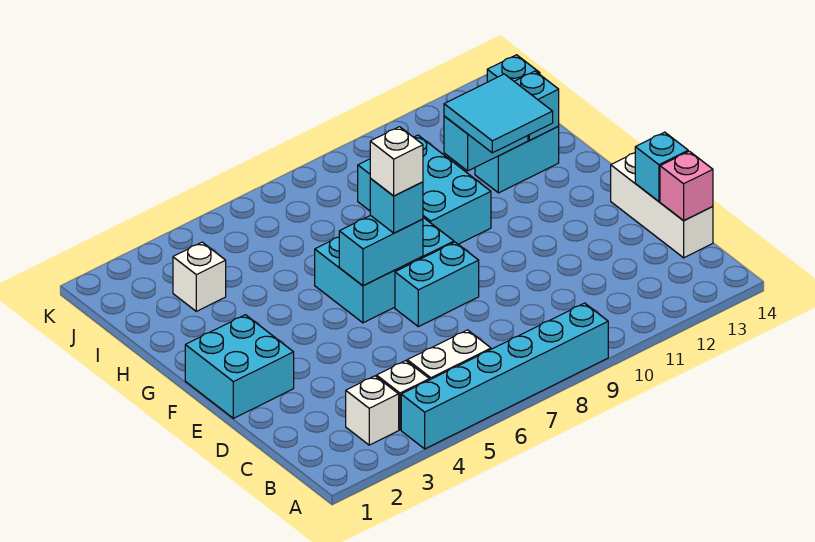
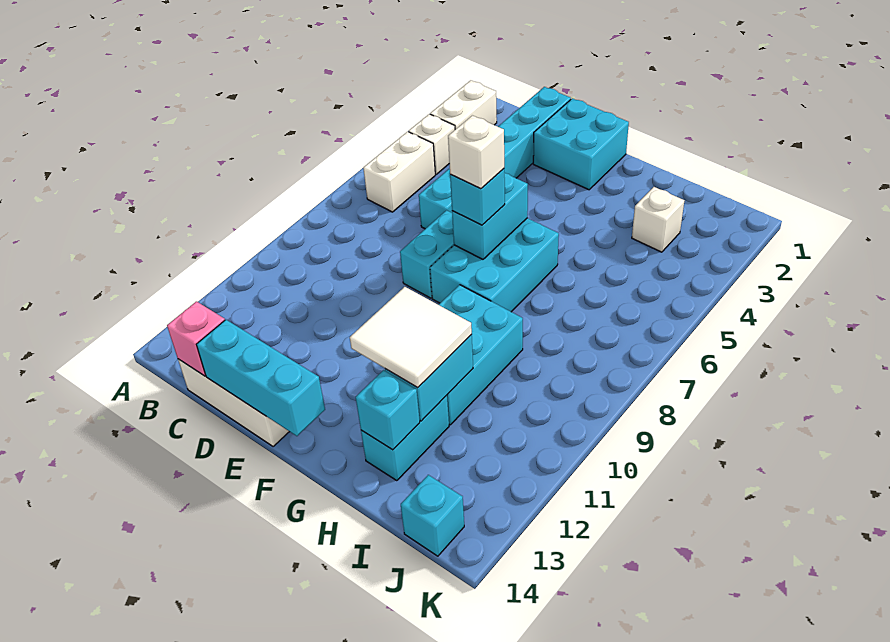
cyan 1x6 brick [401,303,608,449] -> cyan 1x6 brick moved to [419,87,571,229]
white 1x1 brick [346,376,399,445] -> white 1x2 brick [430,80,497,129]
cyan 1x1 brick [635,132,688,201] -> cyan 1x3 brick [197,320,325,436]
cyan 2x3 brick [358,135,491,244] -> cyan 2x3 brick turned to [439,285,523,425]
cyan 2x2 tile [444,74,553,153] -> white 2x2 tile [350,287,472,388]

